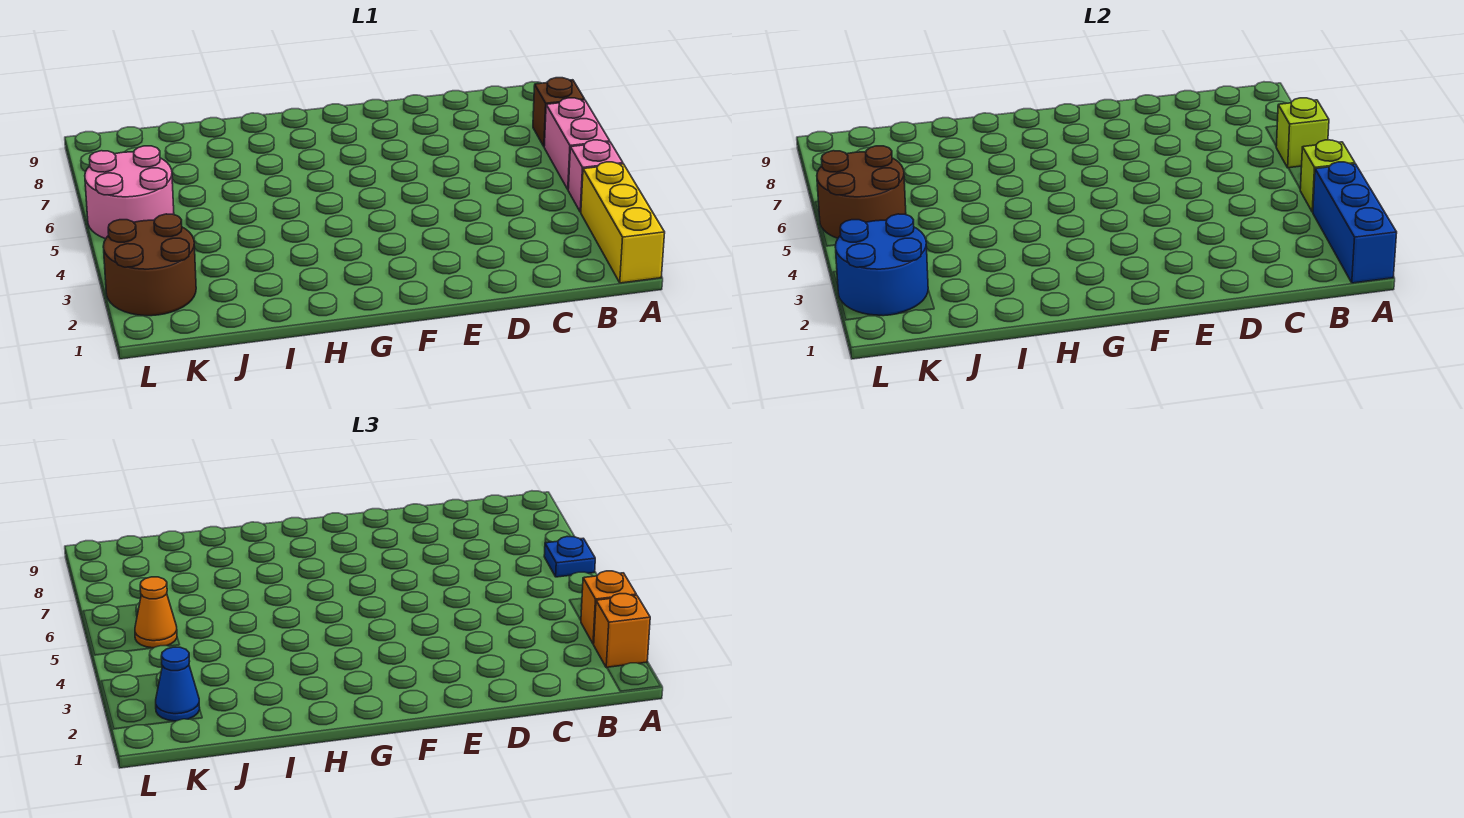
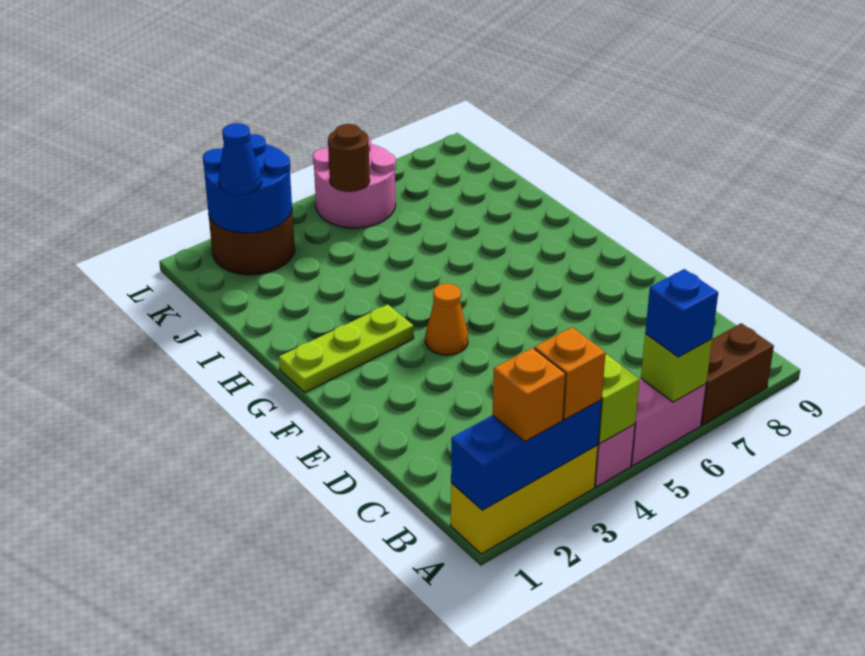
blue 1x1 plate [544,536,595,577] -> blue 1x1 brick [645,269,718,357]
brown 1x1 brick [533,78,585,146] -> brown 1x2 brick [701,323,774,425]
none -> lime 1x3 plate [279,304,414,392]
brown 2x2 round brick [817,146,906,238] -> brown 1x1 round brick [328,124,370,192]
orange 1x1 cone [135,577,177,648] -> orange 1x1 cone moved to [425,284,468,355]

